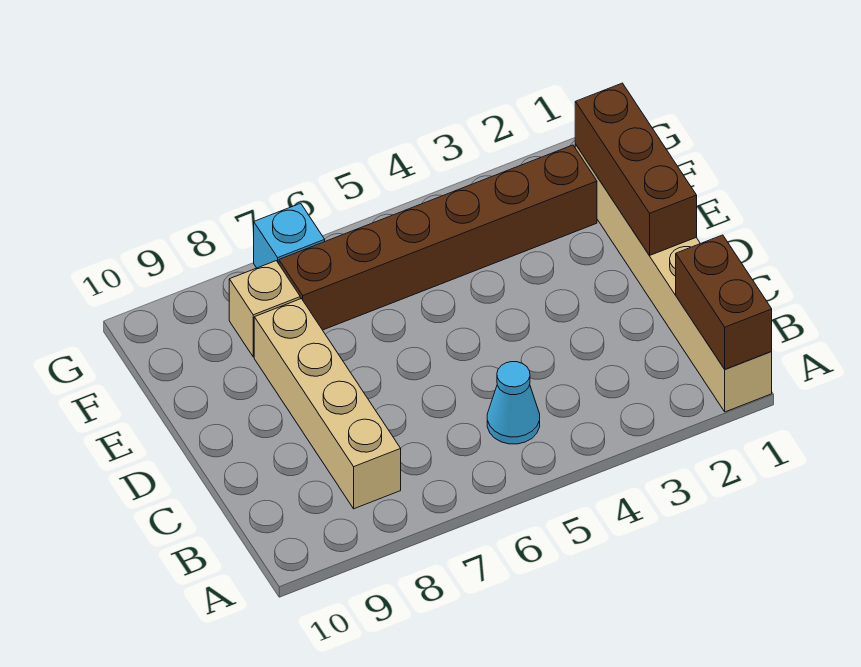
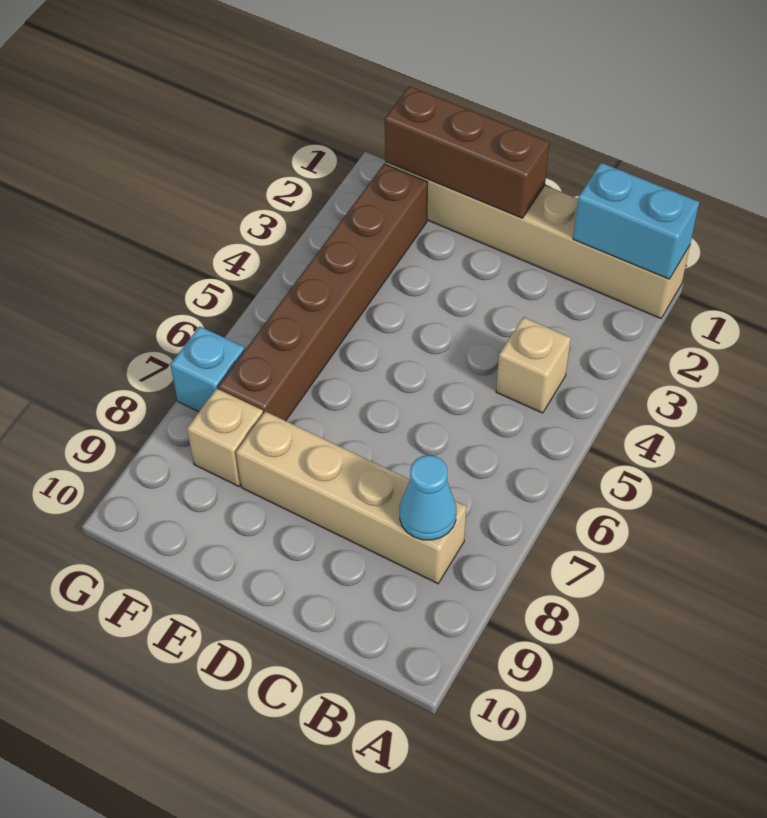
brown 1x2 brick [676,235,772,369] -> cyan 1x2 brick [573,163,699,279]
none -> tan 1x1 brick [496,317,571,413]
cyan 1x1 cone [487,362,540,444] -> cyan 1x1 cone moved to [400,455,456,540]

